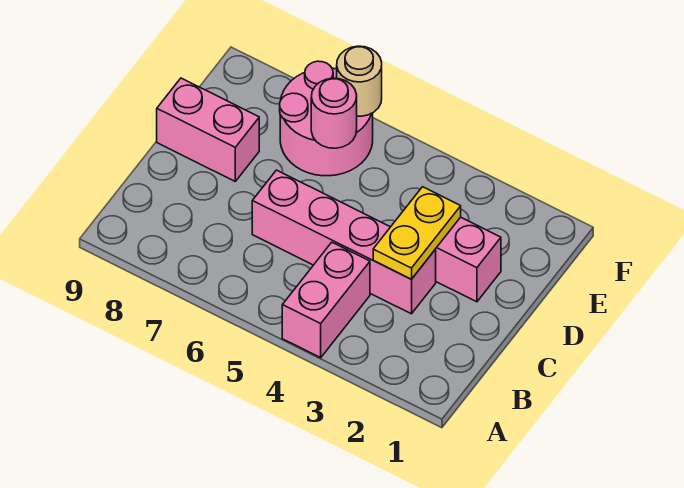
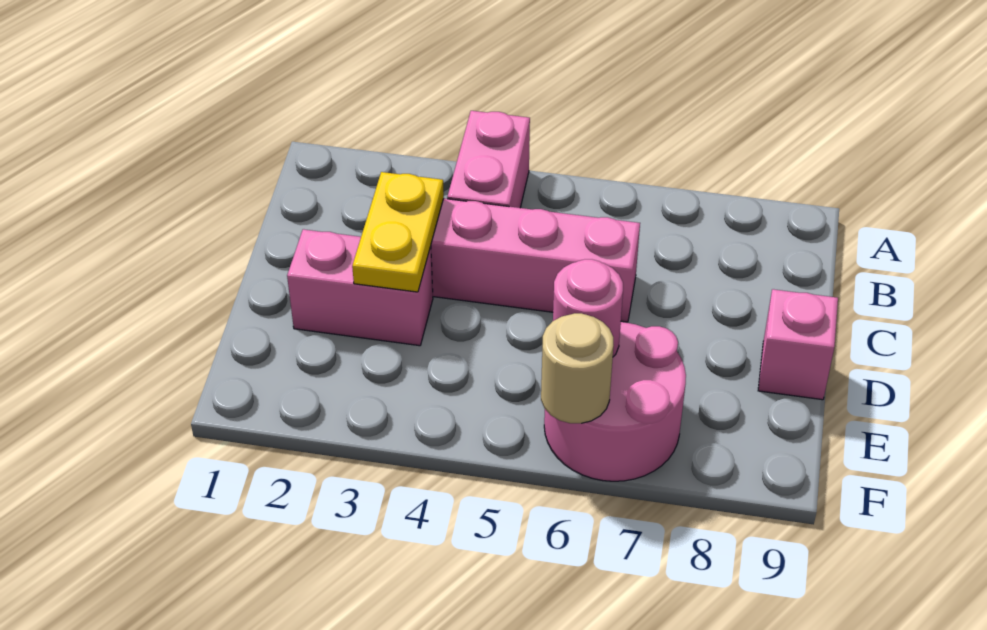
pink 1x2 brick [157,78,259,181] -> pink 1x1 brick [758,289,838,400]

